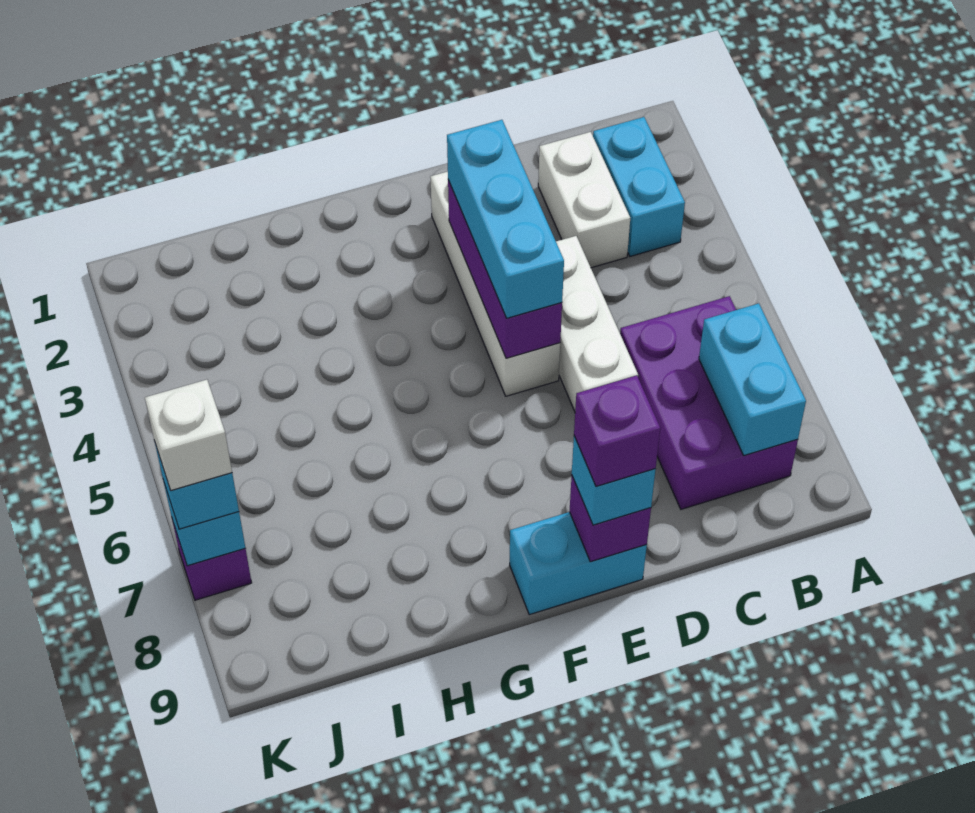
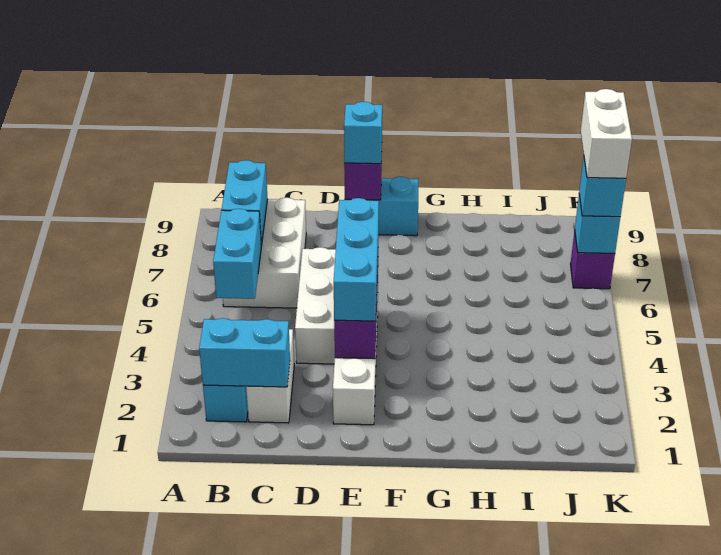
none -> cyan 1x2 brick [199,318,290,387]
none -> cyan 1x2 brick [213,209,261,299]
purple 2x3 brick [620,296,798,509] -> white 2x3 brick [223,198,306,308]
purple 1x1 brick [574,375,660,487] -> none
white 1x1 brick [145,380,232,490] -> white 1x2 brick [581,89,632,178]

